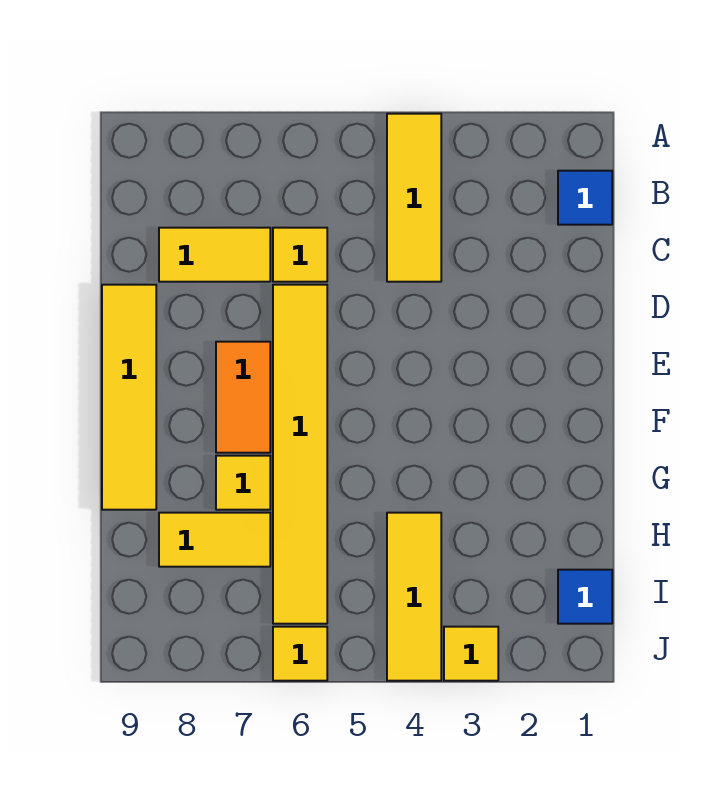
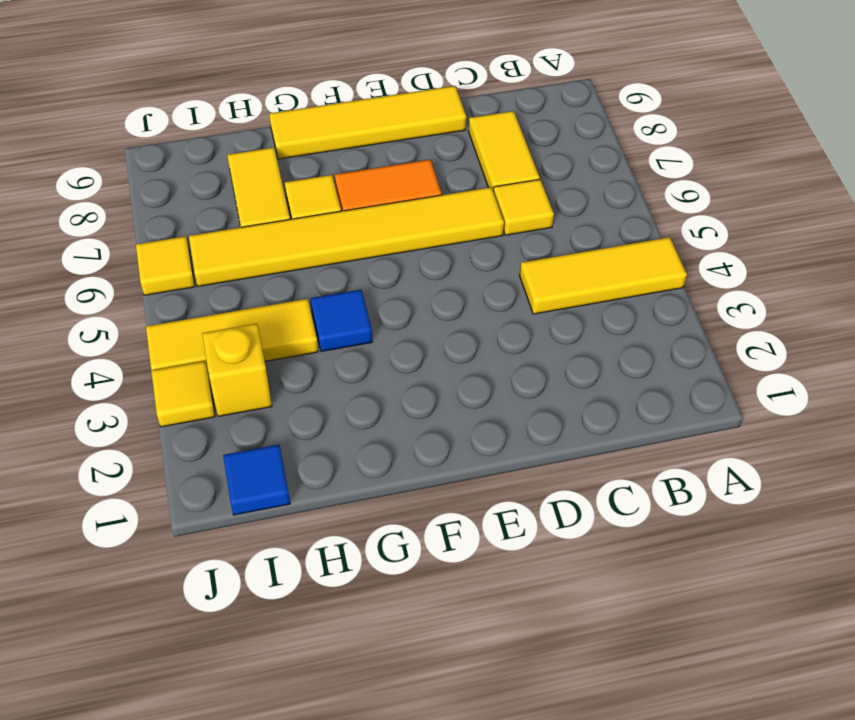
blue 1x1 tile [558,171,612,225] -> blue 1x1 tile moved to [311,290,372,351]
none -> yellow 1x1 brick [202,324,272,416]

